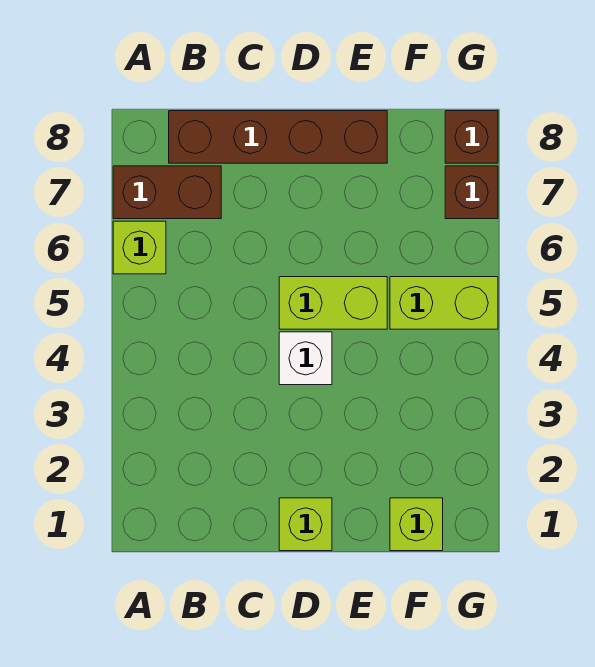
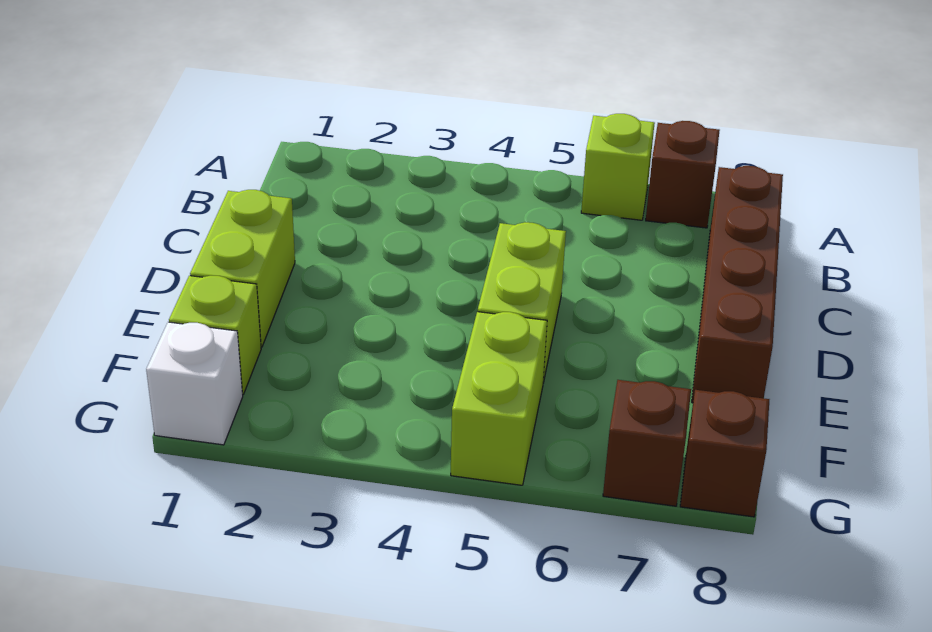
brown 1x2 brick [113,166,221,219] -> brown 1x1 brick [646,121,720,228]
lime 1x1 brick [279,498,332,551] -> lime 1x2 brick [190,190,295,347]
white 1x1 brick [279,332,332,385] -> white 1x1 brick moved to [146,322,243,445]

